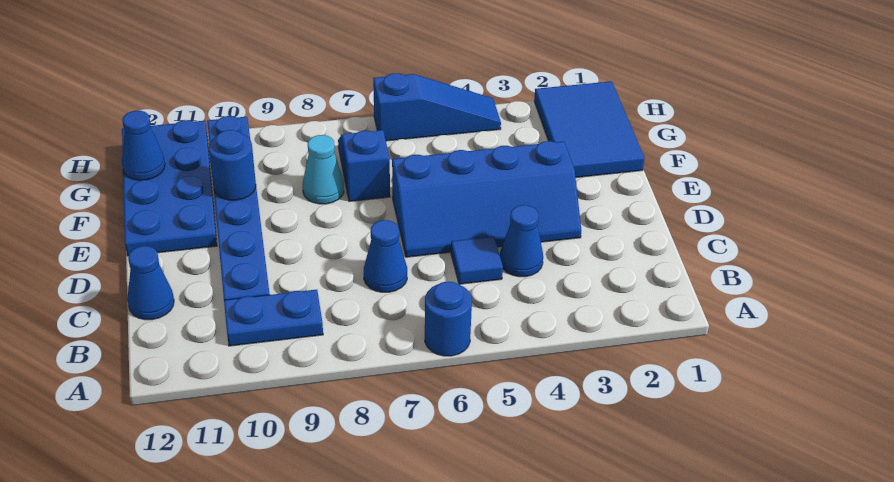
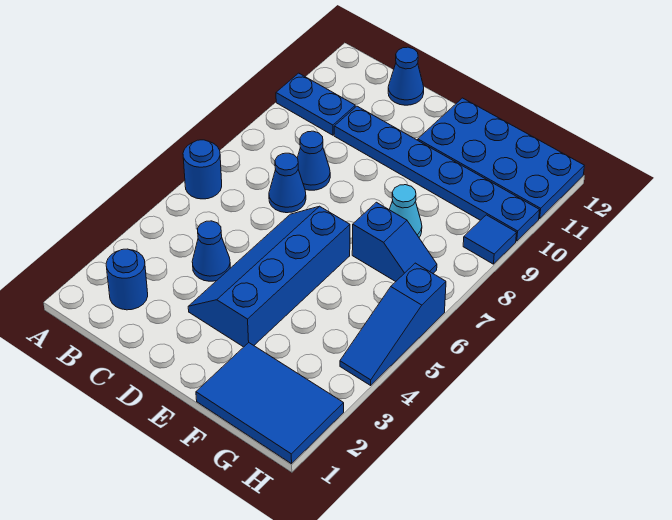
blue 1x2 plate [224,290,323,346] -> blue 1x2 plate turned to [276,73,355,135]
blue 1x1 tile [451,236,503,284] -> blue 1x1 tile moved to [463,215,517,264]
blue 1x1 round brick [209,130,256,200] -> blue 1x1 round brick moved to [106,249,148,310]
blue 1x1 cone [122,111,165,180] -> blue 1x1 cone moved to [298,131,330,190]

